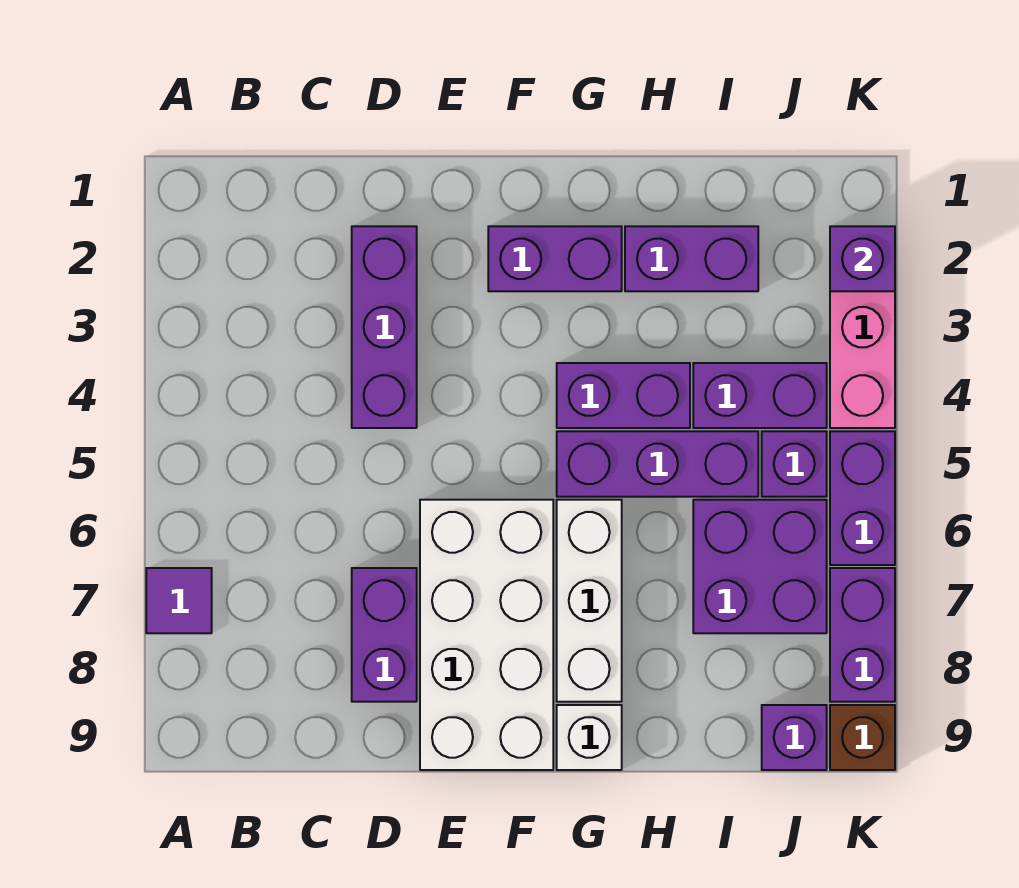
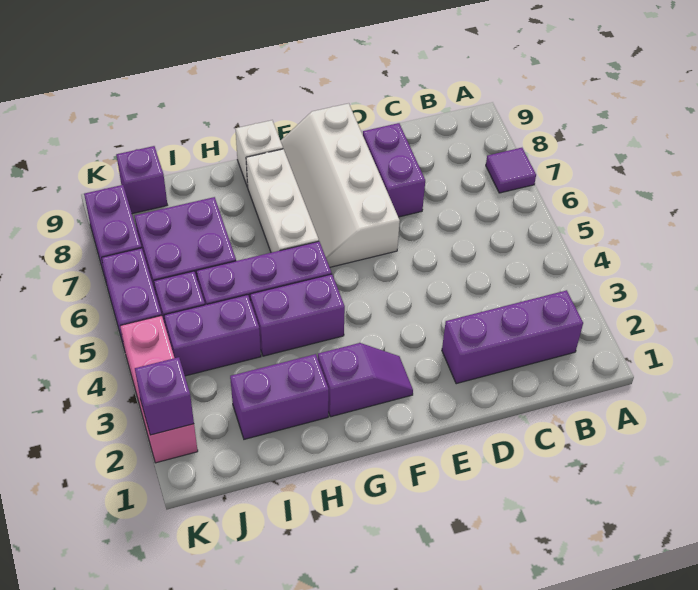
purple 1x3 brick [352,226,417,428] -> purple 1x3 brick turned to [442,290,583,384]
white 2x4 brick [420,500,553,770] -> white 2x4 slope [281,103,400,267]
purple 1x2 brick [488,226,622,291] -> purple 1x2 slope [318,343,413,417]
brown 1x1 brick [830,705,895,770] -> none

